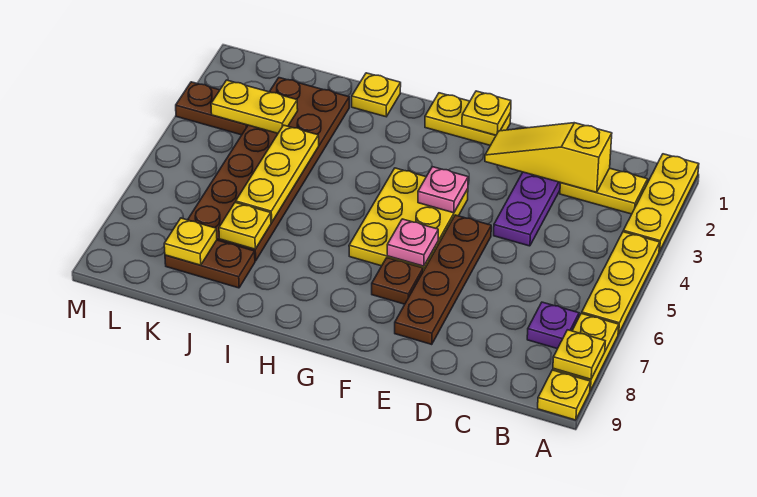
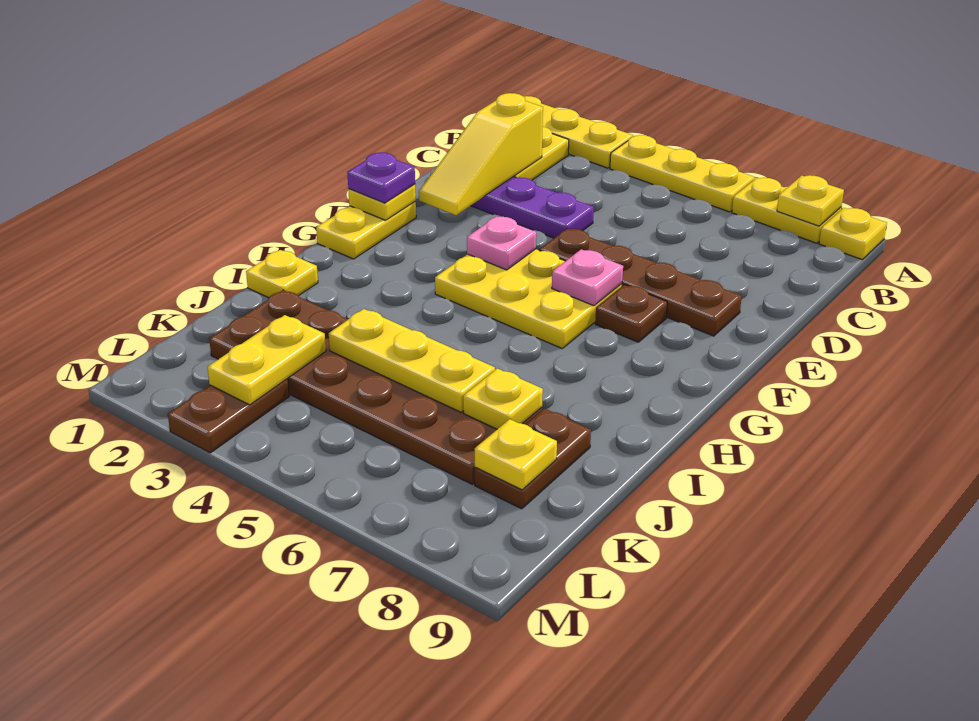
purple 1x1 plate [527,302,579,349] -> purple 1x1 plate moved to [347,153,415,203]

